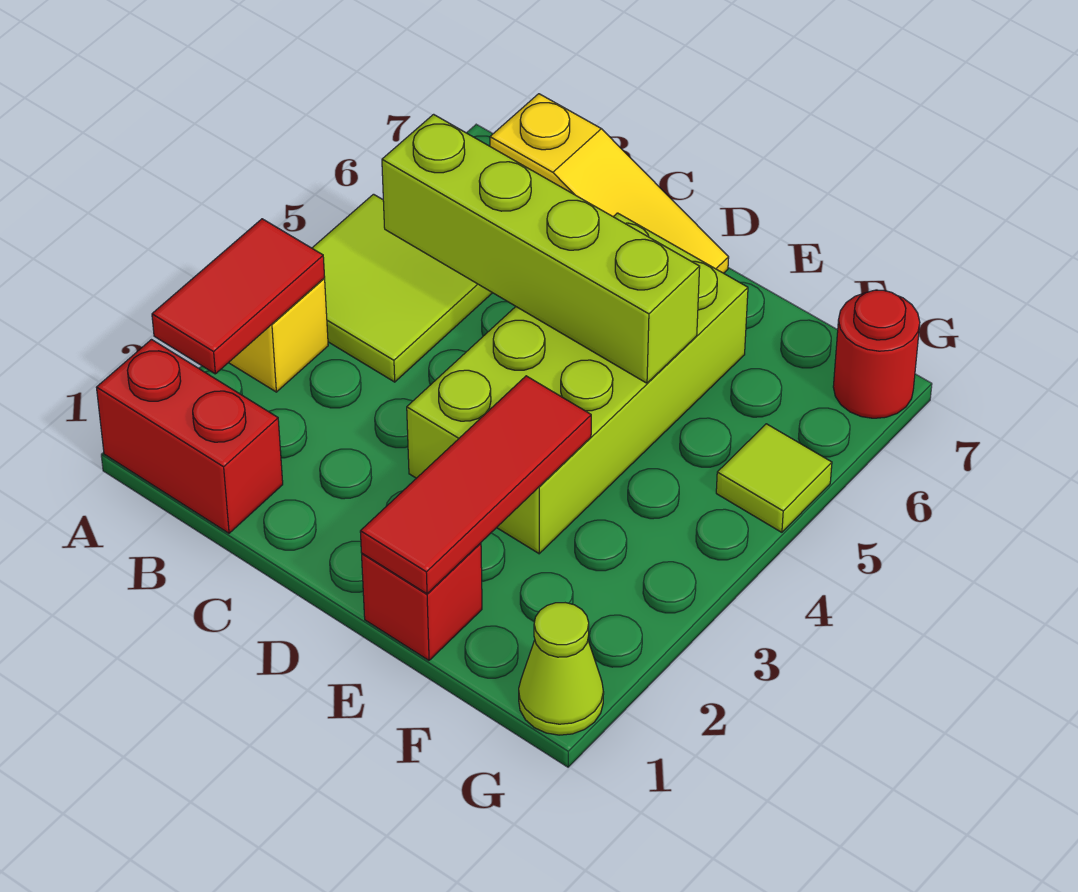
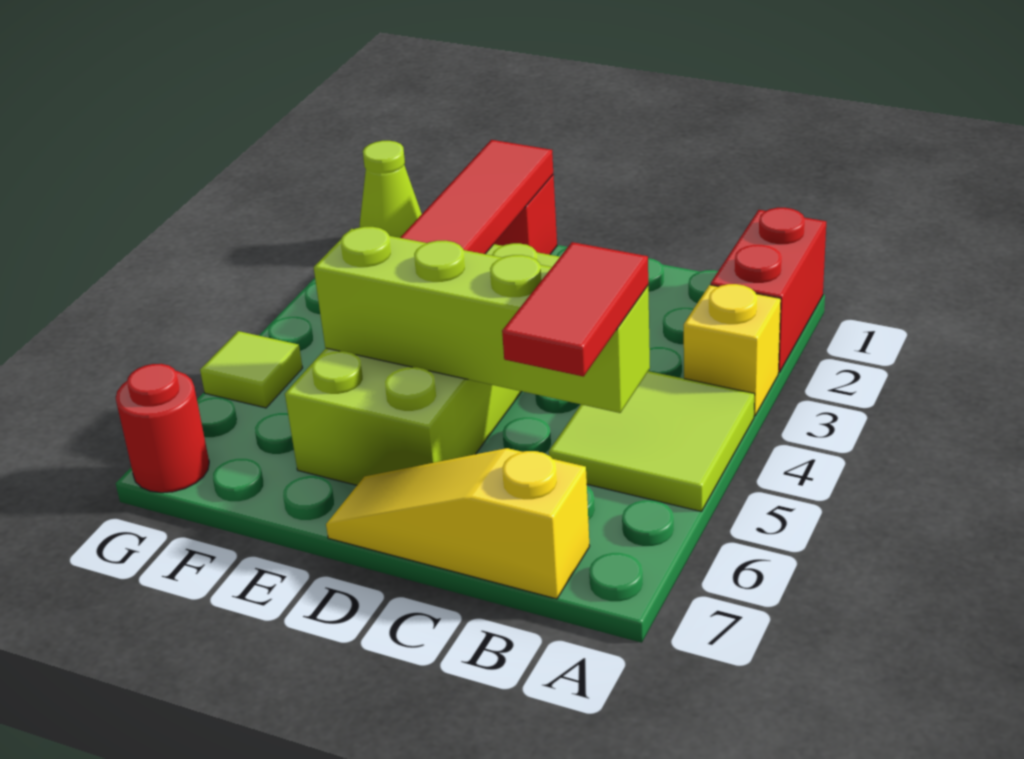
red 1x2 brick [96,340,283,533] -> red 1x2 brick turned to [711,208,826,373]
red 1x2 tile [152,219,325,374] -> red 1x2 tile moved to [502,242,648,377]

